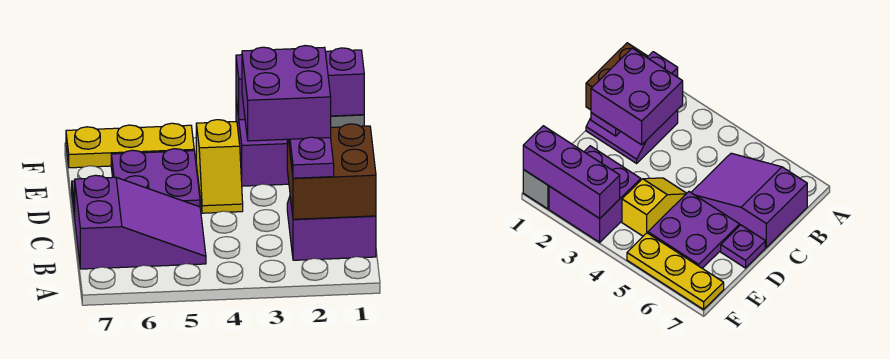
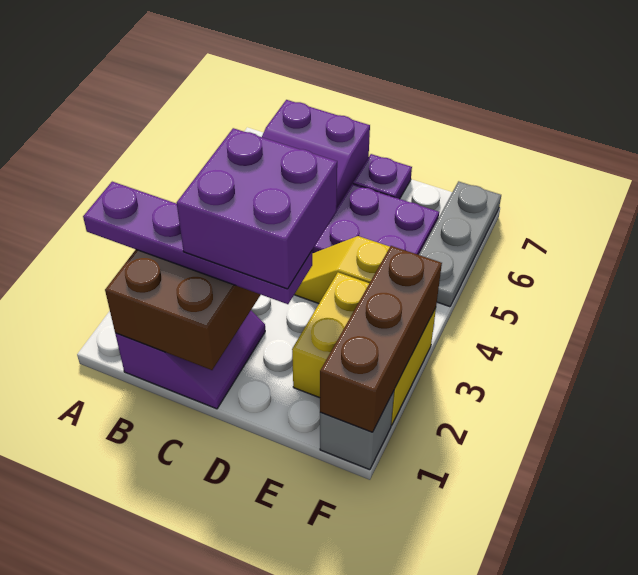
purple 1x3 plate [289,137,334,178] -> purple 1x4 plate [83,182,312,304]
purple 2x2 brick [236,100,289,186] -> yellow 2x2 brick [292,273,436,425]
purple 1x3 brick [236,48,364,120] -> brown 1x3 brick [320,246,442,432]
yellow 1x3 plate [66,123,194,168] -> grey 1x3 plate [419,181,501,307]

